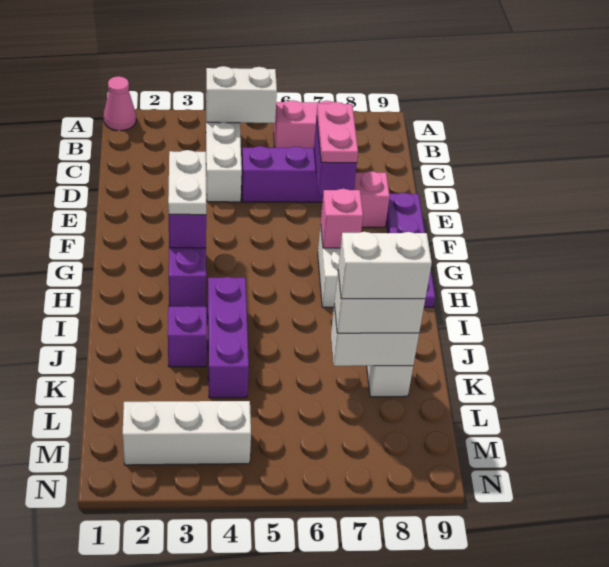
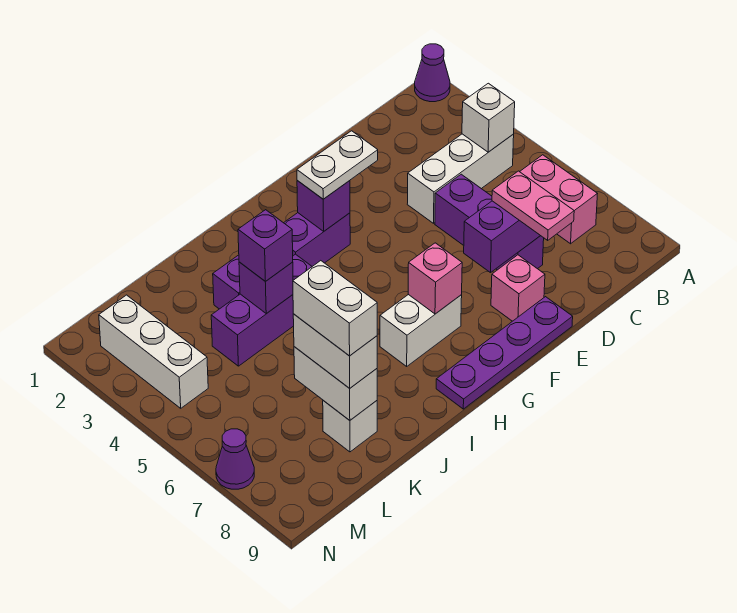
pink 1x1 cone [104,76,136,131] -> purple 1x1 cone [415,44,450,102]
white 1x2 brick [206,66,277,123] -> white 1x1 brick [462,83,515,152]
pink 1x2 plate [317,102,358,163] -> pink 1x2 plate turned to [492,171,574,240]
none -> purple 1x1 brick [239,262,293,314]
none -> purple 1x1 brick [238,210,293,282]
none -> purple 1x1 cone [216,429,254,489]

